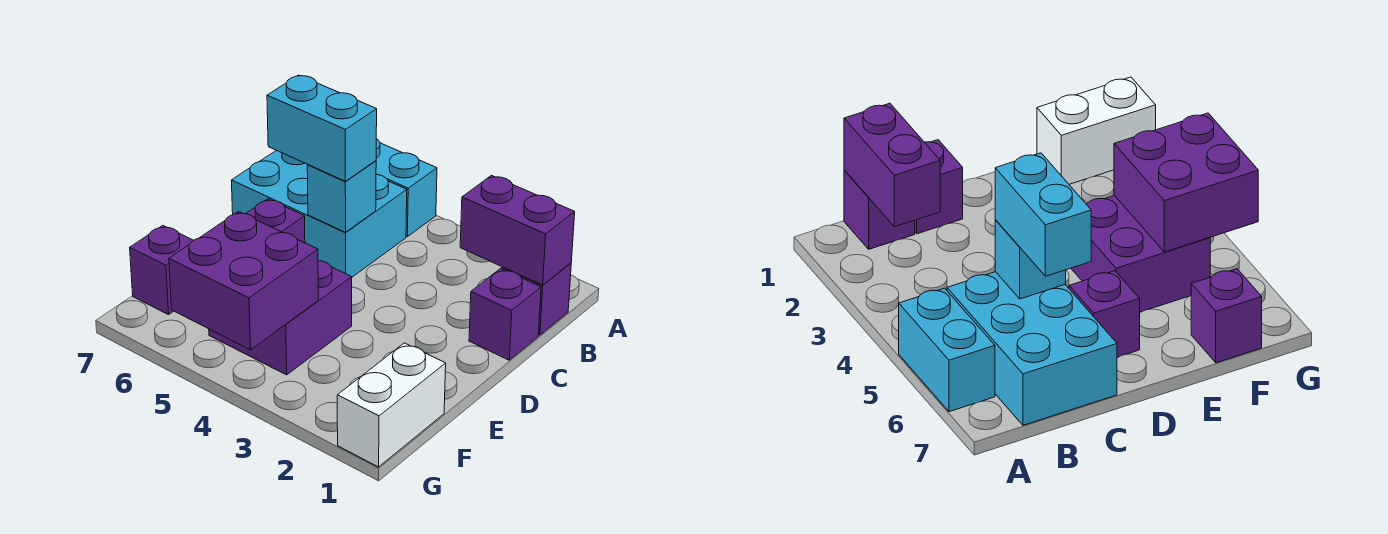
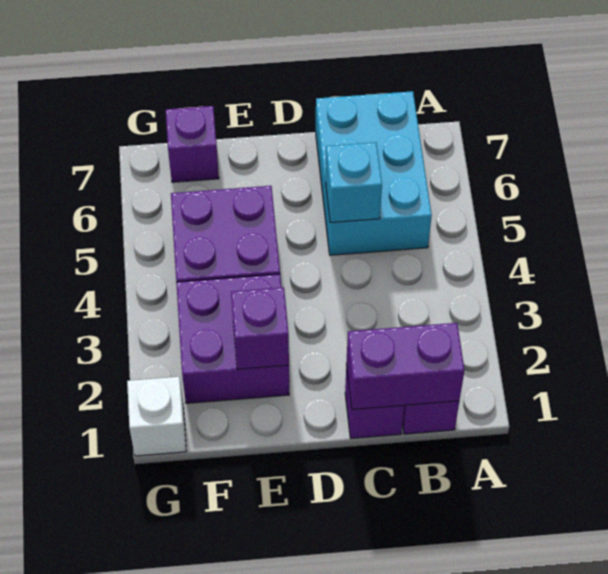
cyan 1x2 brick [376,139,437,237] -> none
purple 1x2 brick [460,176,575,285] -> purple 1x2 brick turned to [346,323,464,410]
cyan 1x2 brick [267,75,377,181] -> none
purple 1x1 brick [246,199,305,243] -> purple 1x1 brick moved to [231,287,289,369]
white 1x2 brick [337,343,446,467] -> white 1x1 brick [127,377,186,456]
purple 2x2 brick [169,212,318,350] -> purple 2x2 brick moved to [176,274,289,403]

